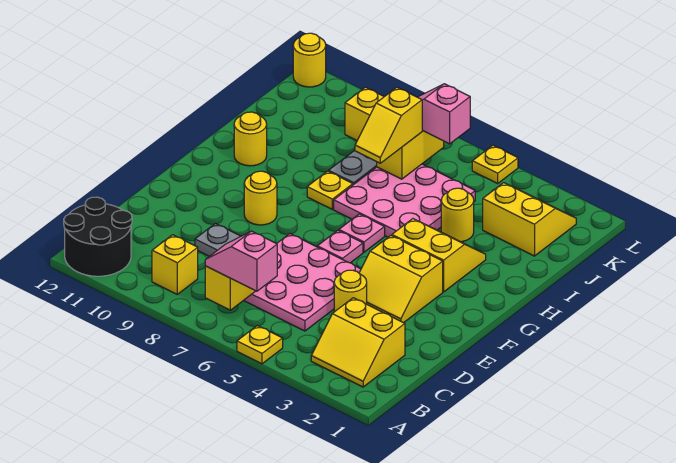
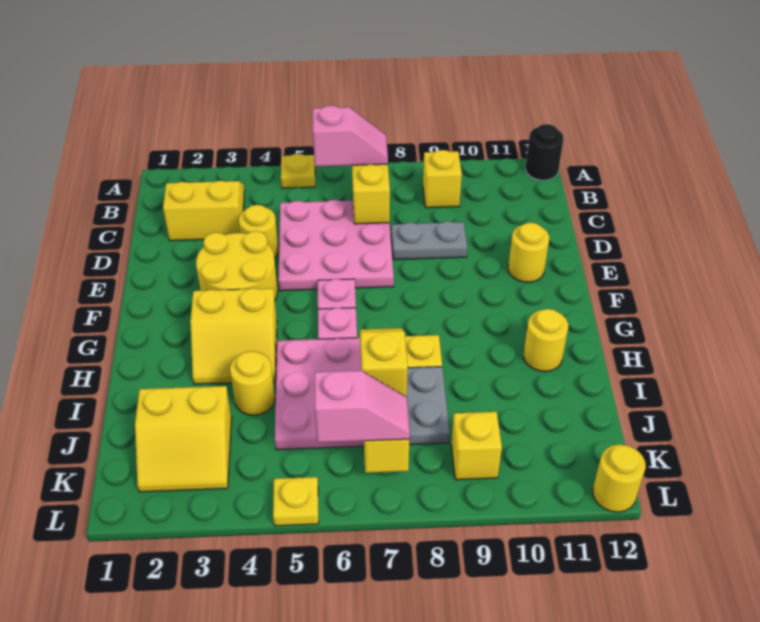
black 2x2 round brick [64,197,132,276] -> black 1x1 round brick [525,124,563,180]
yellow 2x2 slope [359,236,443,323] -> yellow 2x2 round brick [196,231,278,300]
yellow 1x1 round brick [244,171,277,225] -> yellow 1x1 round brick moved to [508,223,549,282]

